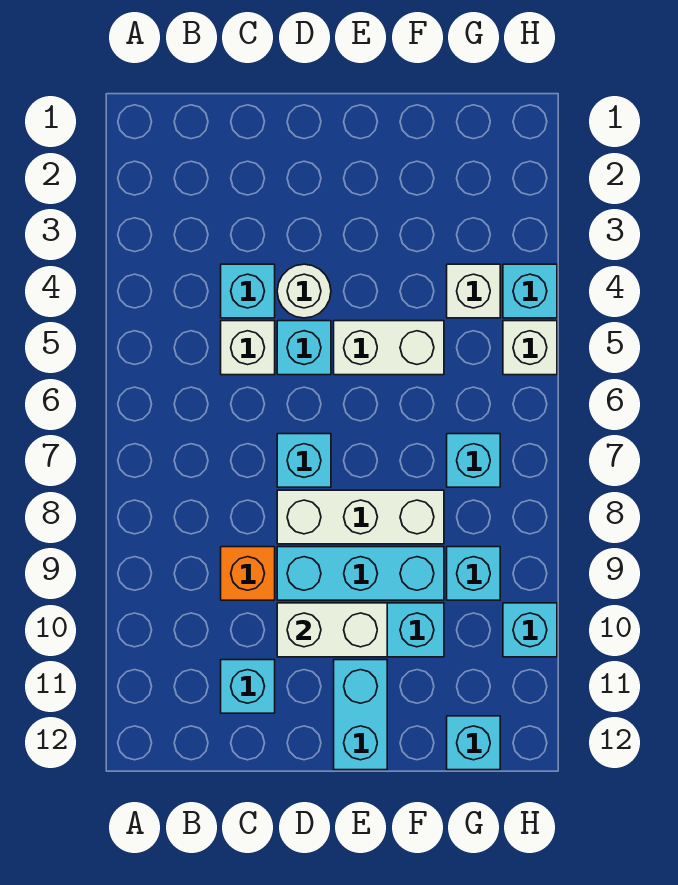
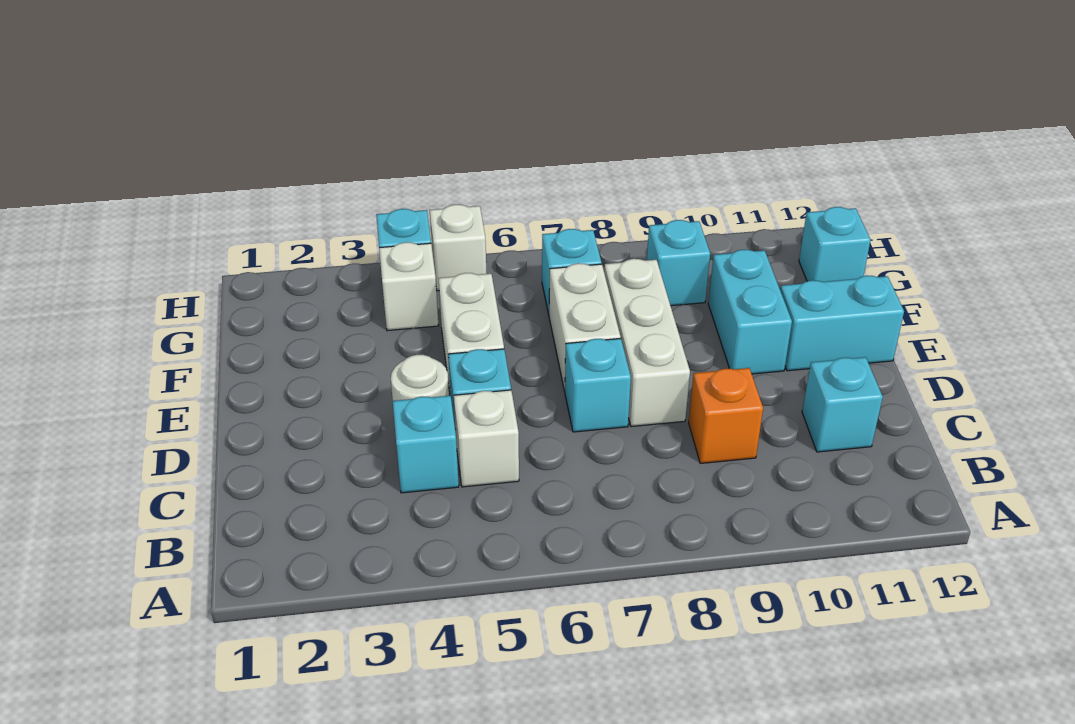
cyan 1x3 brick [277,547,444,600] -> none
white 1x2 brick [277,603,387,657] -> white 1x2 brick moved to [549,263,621,391]
cyan 1x1 brick [503,603,557,657] -> none

